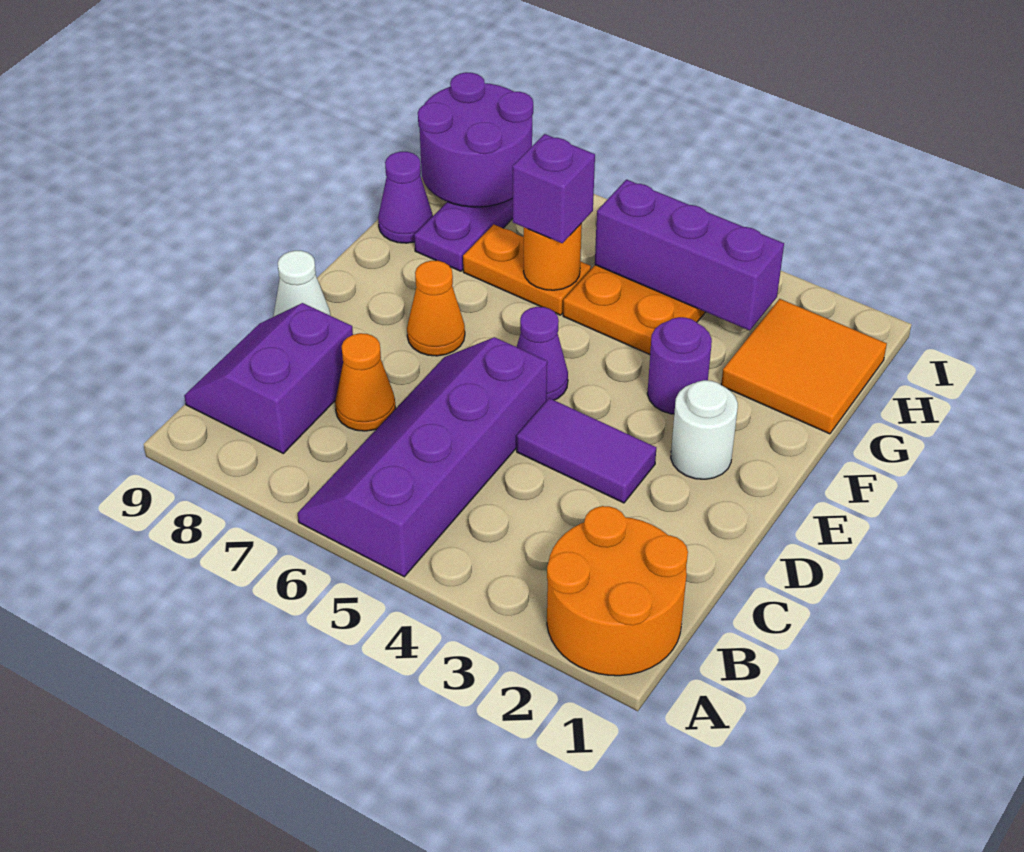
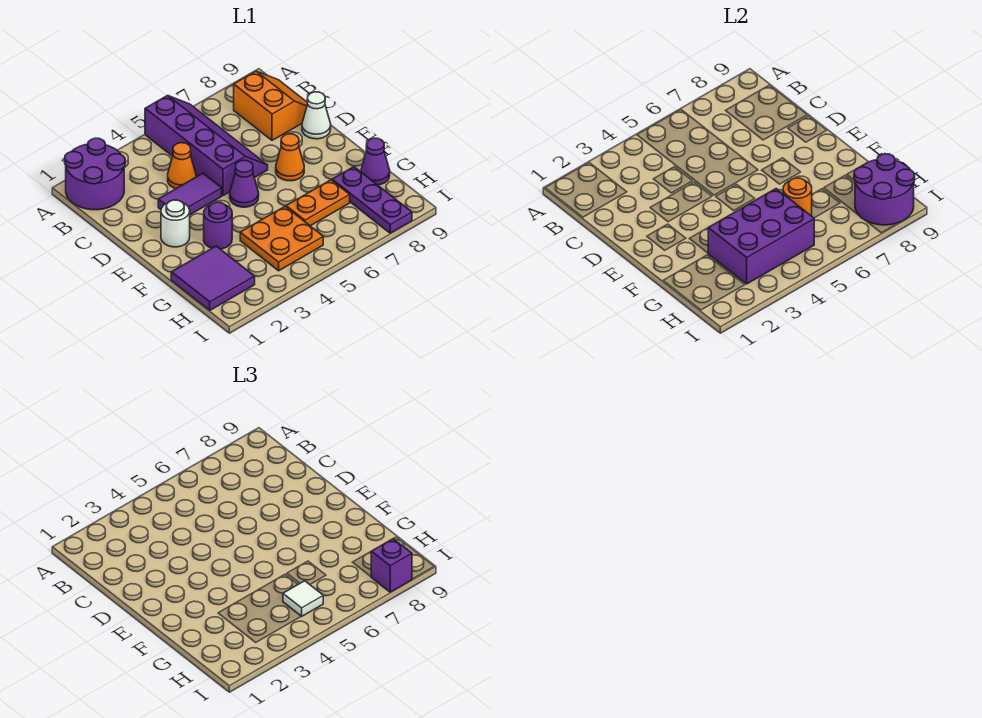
orange 2x2 round brick [547,506,688,676] -> purple 2x2 round brick [65,138,125,210]
purple 2x2 slope [184,303,353,453] -> orange 2x2 slope [234,71,308,140]
orange 1x1 cone [335,333,396,431] -> orange 1x1 cone moved to [168,143,196,189]
orange 2x2 tile [721,299,887,434] -> purple 2x2 tile [171,246,255,310]
purple 1x1 brick [513,134,595,243] -> purple 1x1 brick moved to [371,539,412,592]
purple 1x3 brick [595,180,784,331] -> purple 2x3 brick [708,189,814,284]
none -> white 1x1 tile [283,581,323,616]

